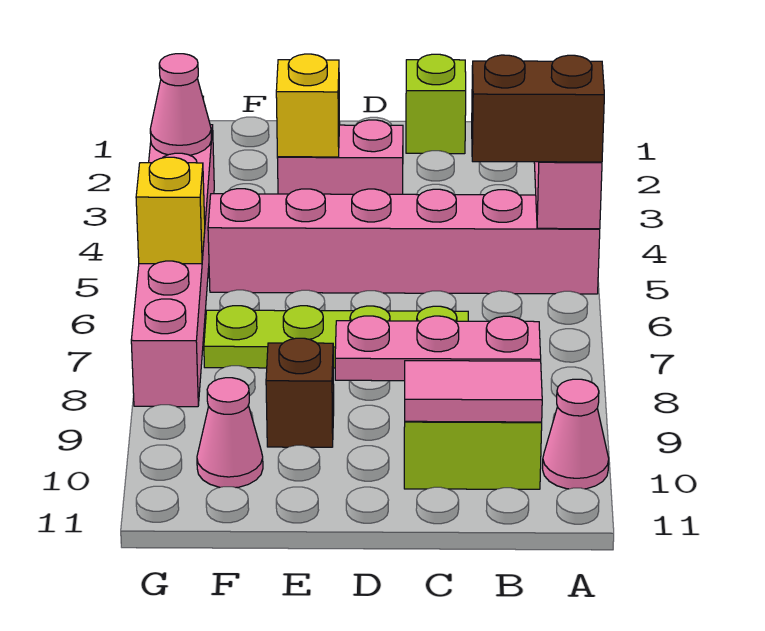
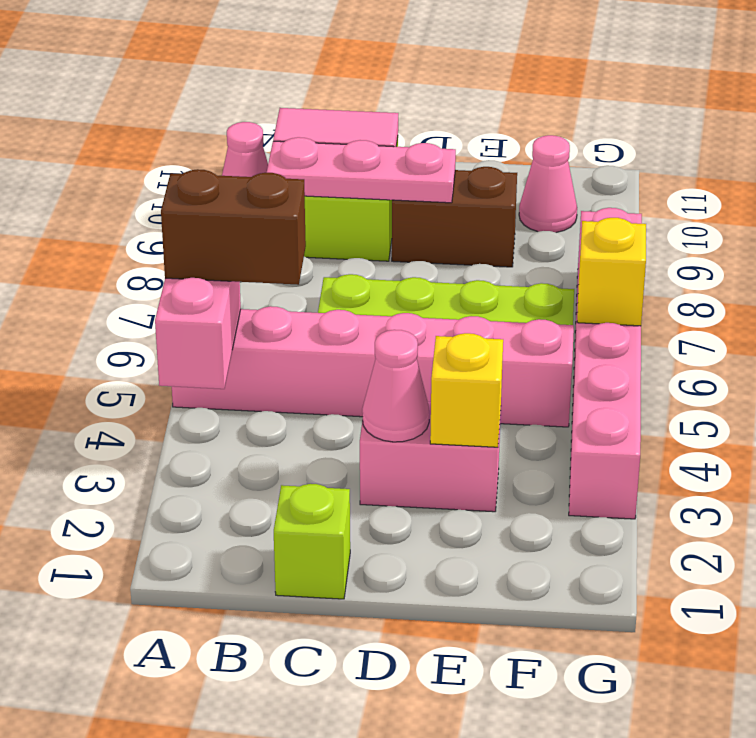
brown 1x1 brick [266,338,334,447] -> brown 1x2 brick [392,167,517,267]
pink 1x1 cone [150,54,211,155] -> pink 1x1 cone moved to [362,330,429,442]

